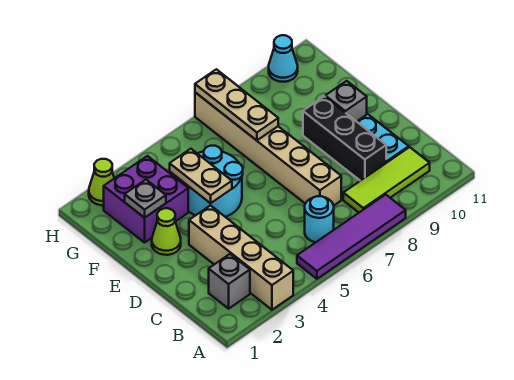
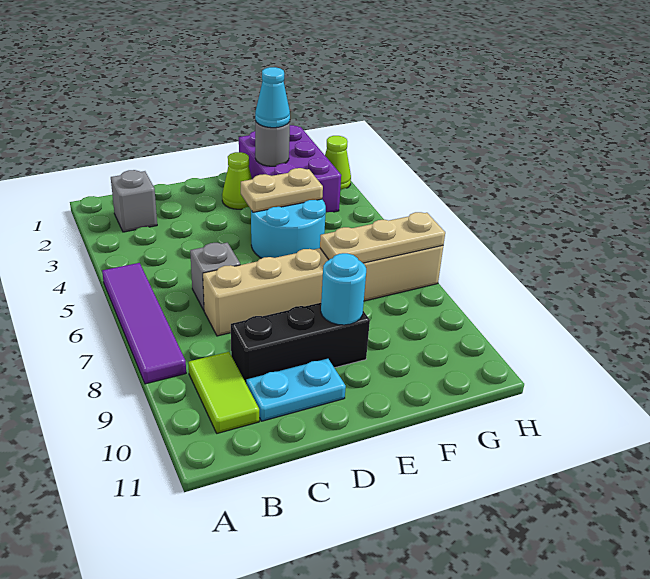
tan 1x4 brick [189,205,293,310] -> none
cyan 1x1 round brick [305,196,334,242] -> cyan 1x1 round brick moved to [321,253,366,325]
lime 1x3 tile [343,147,430,213] -> lime 1x2 tile [188,352,259,433]
grey 1x1 brick [325,81,367,122] -> grey 1x1 brick moved to [190,243,240,310]
purple 2x2 brick [104,156,188,243] -> purple 2x3 brick [239,125,341,212]
grey 1x1 plate [125,180,166,218] -> grey 1x1 round brick [255,121,290,166]
cyan 1x1 cone [269,35,298,82] -> cyan 1x1 cone moved to [255,67,290,128]

